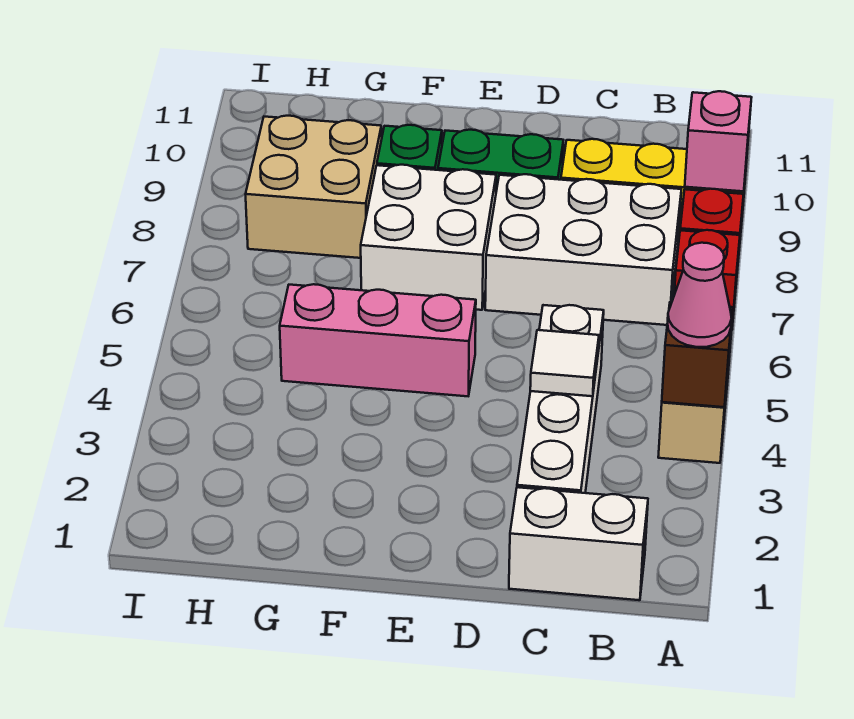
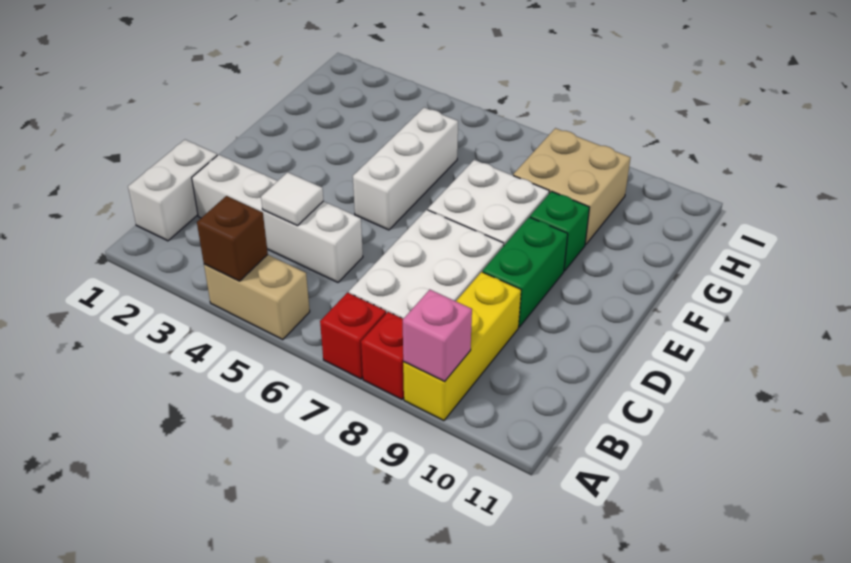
pink 1x1 cone [668,243,732,347] -> none
pink 1x3 brick [280,284,476,396] -> white 1x3 brick [353,107,458,230]

